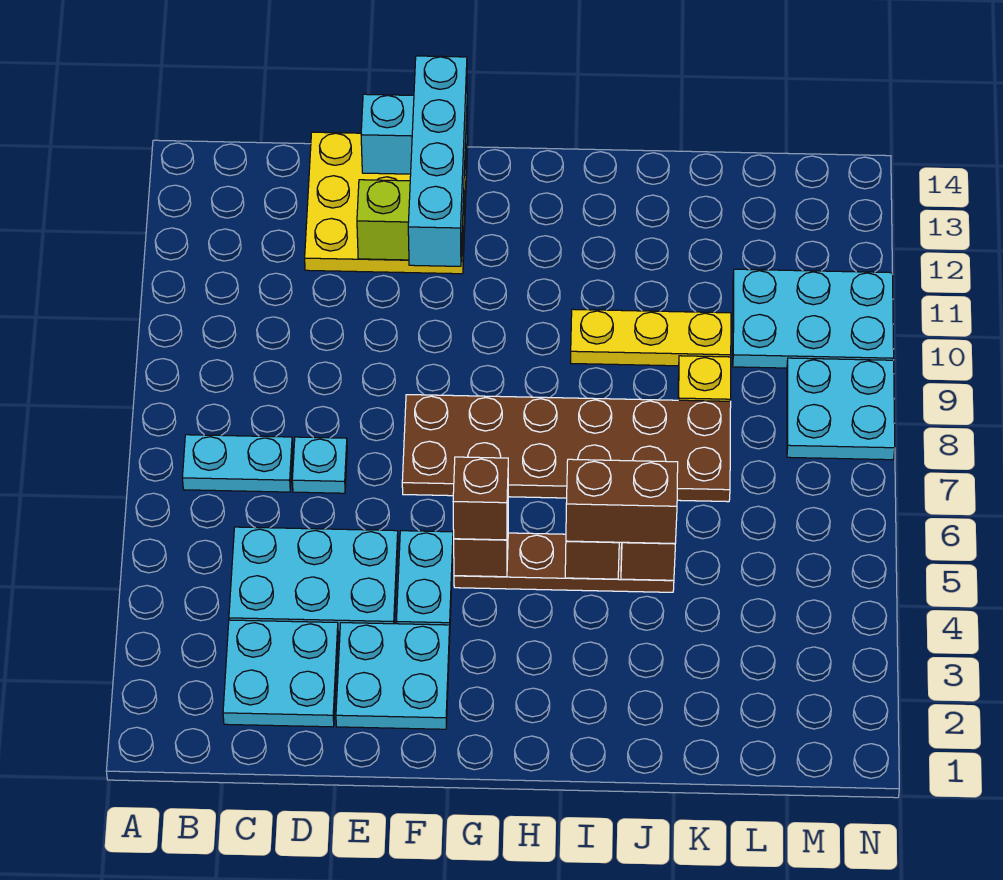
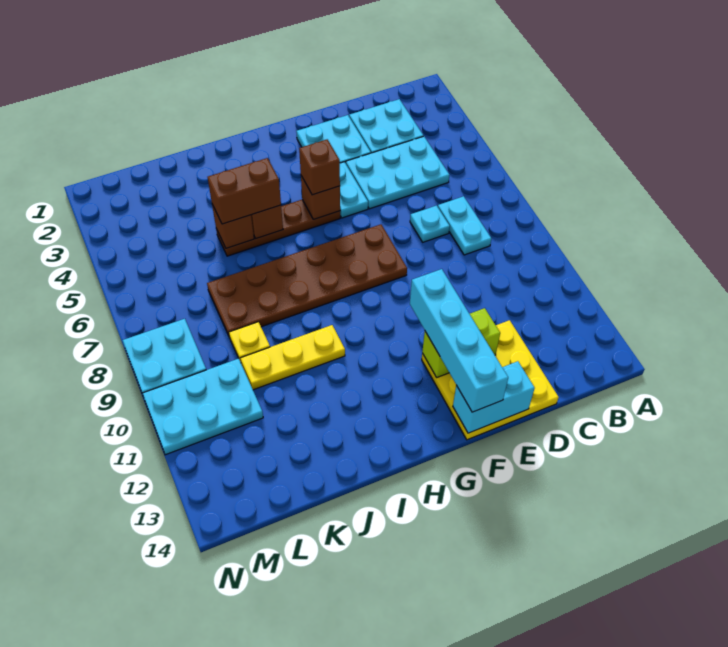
cyan 1x2 plate [182,435,293,492] -> cyan 1x2 plate turned to [438,196,491,255]

